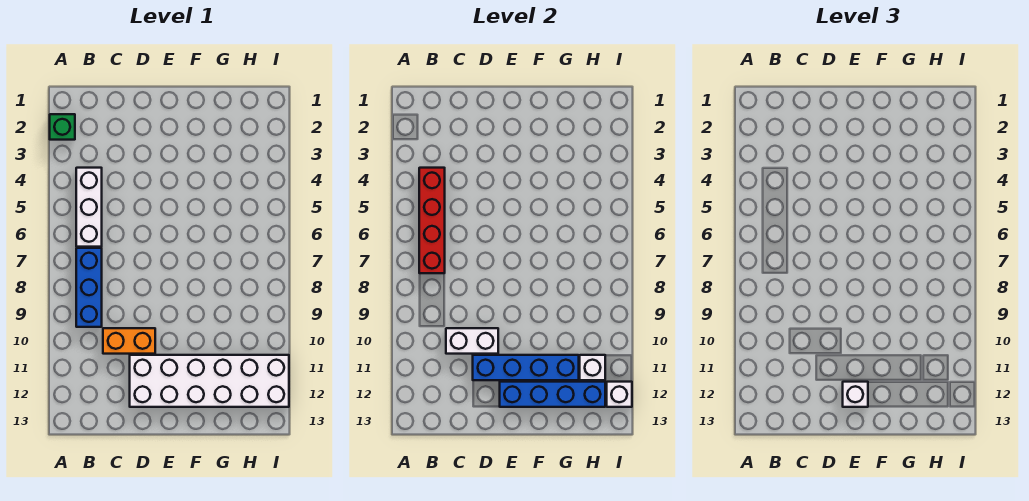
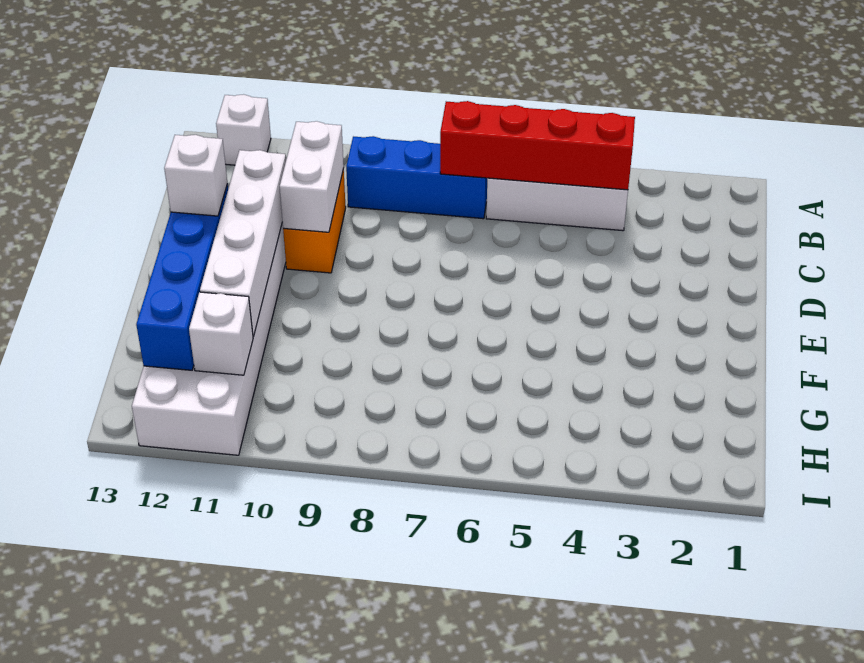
green 1x1 brick [50,114,75,140] -> none
blue 1x4 brick [473,355,579,380] -> white 1x4 brick [200,150,286,337]
white 1x1 brick [607,382,632,407] -> white 1x1 brick moved to [216,94,271,165]

